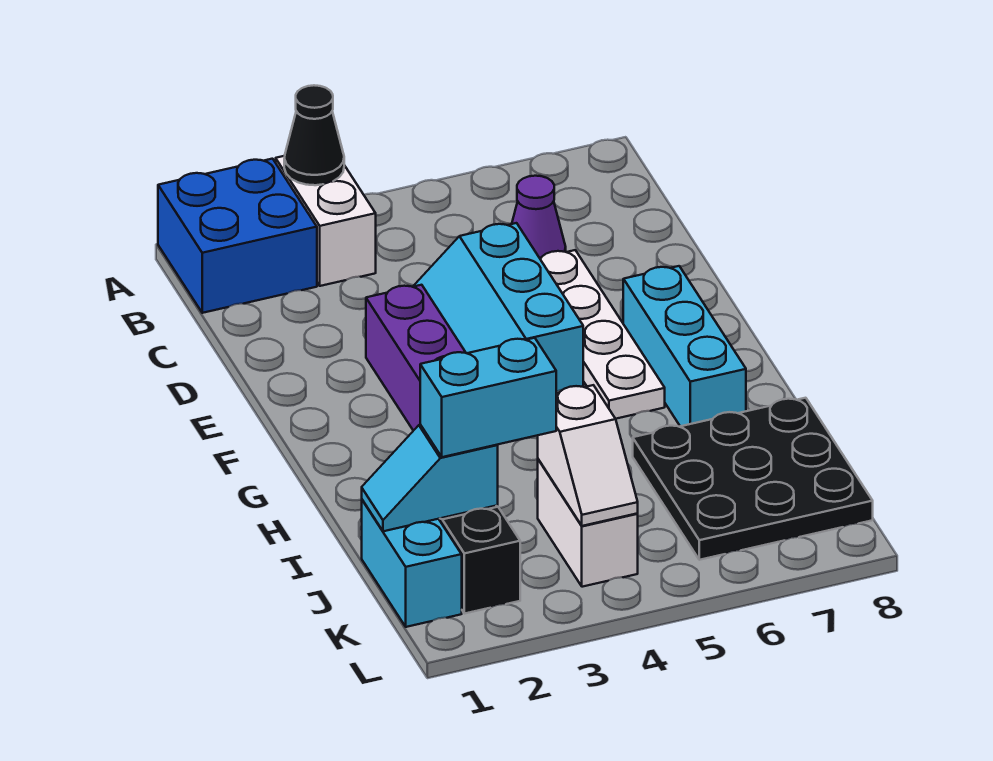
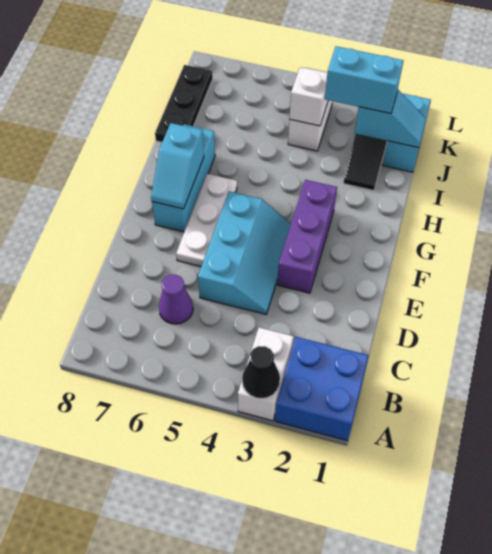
white 1x4 plate [540,250,665,419] -> white 1x3 plate [176,174,237,266]
none -> cyan 1x2 slope [151,123,204,209]
black 3x3 plate [633,398,873,560] -> black 1x3 plate [155,65,213,142]

